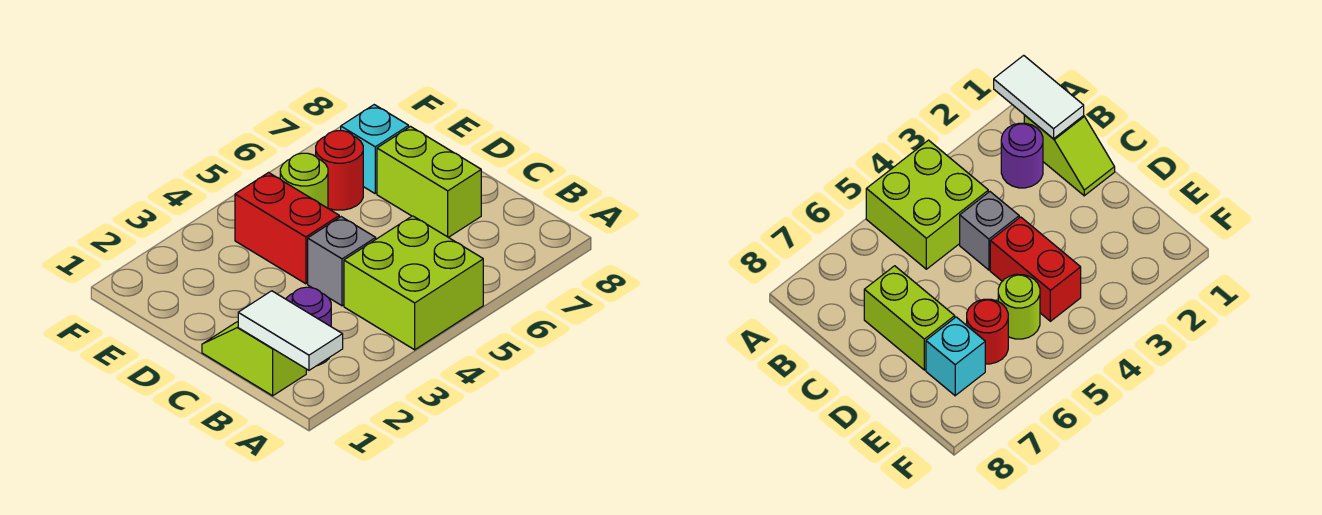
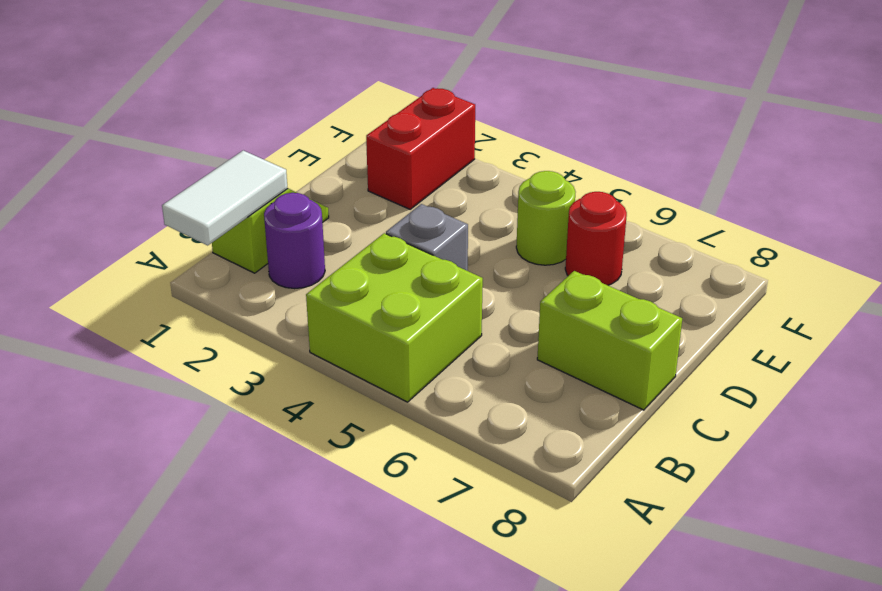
lime 1x2 brick [377,127,481,237] -> lime 1x2 brick turned to [537,271,682,410]
red 1x2 brick [235,173,339,284] -> red 1x2 brick moved to [366,88,475,209]
cyan 1x1 brick [341,105,409,193] -> none

